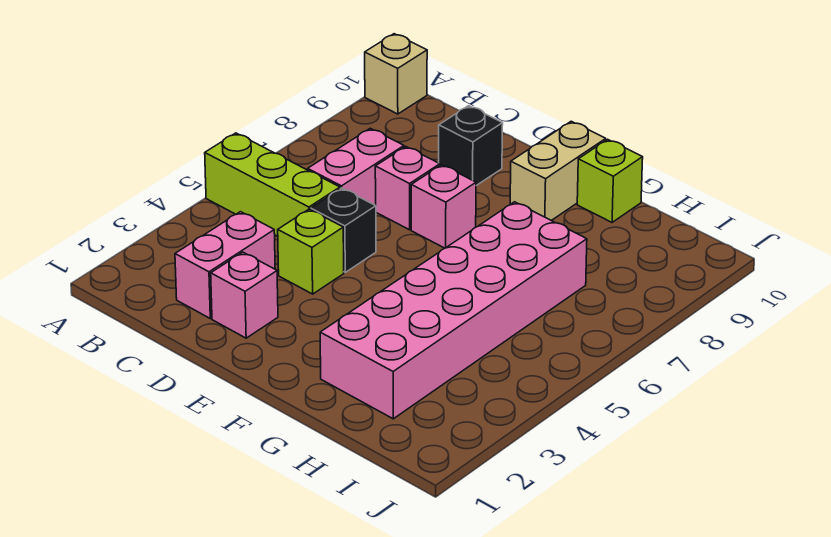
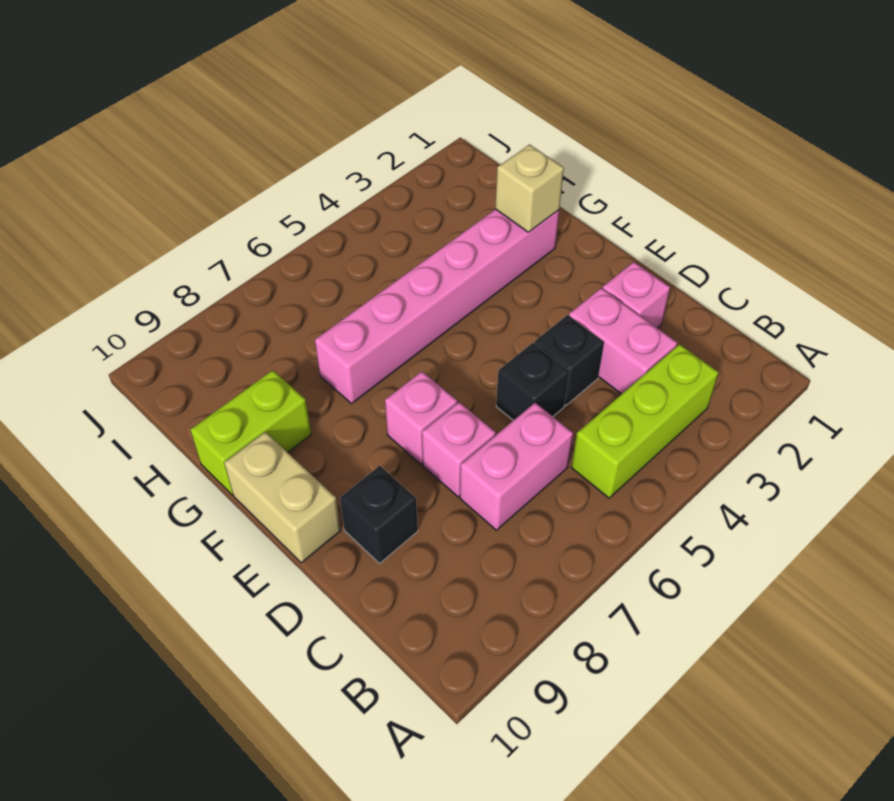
lime 1x3 brick [205,133,340,237] -> lime 1x3 brick turned to [571,344,719,498]
tan 1x1 brick [365,34,427,114] -> tan 1x1 brick moved to [495,145,564,232]
pink 1x2 brick [175,212,275,318] -> pink 1x2 brick turned to [569,288,677,394]
lime 1x1 brick [278,209,344,294] -> black 1x1 brick [534,315,604,405]
tan 1x2 brick [510,121,606,221] -> tan 1x2 brick turned to [224,432,341,563]
pink 2x6 brick [320,202,587,419] -> pink 1x6 brick [315,209,559,404]
lime 1x1 brick [577,139,643,222] -> lime 1x2 brick [190,370,311,495]

